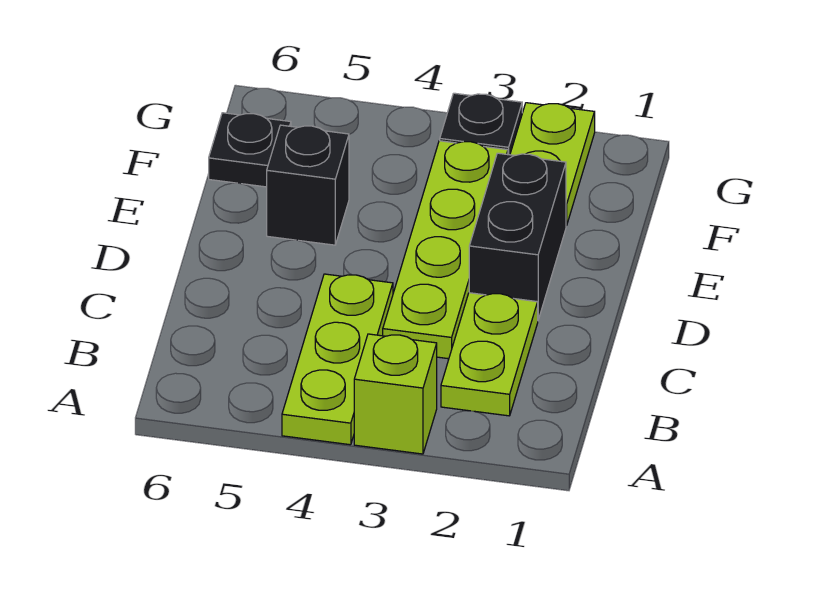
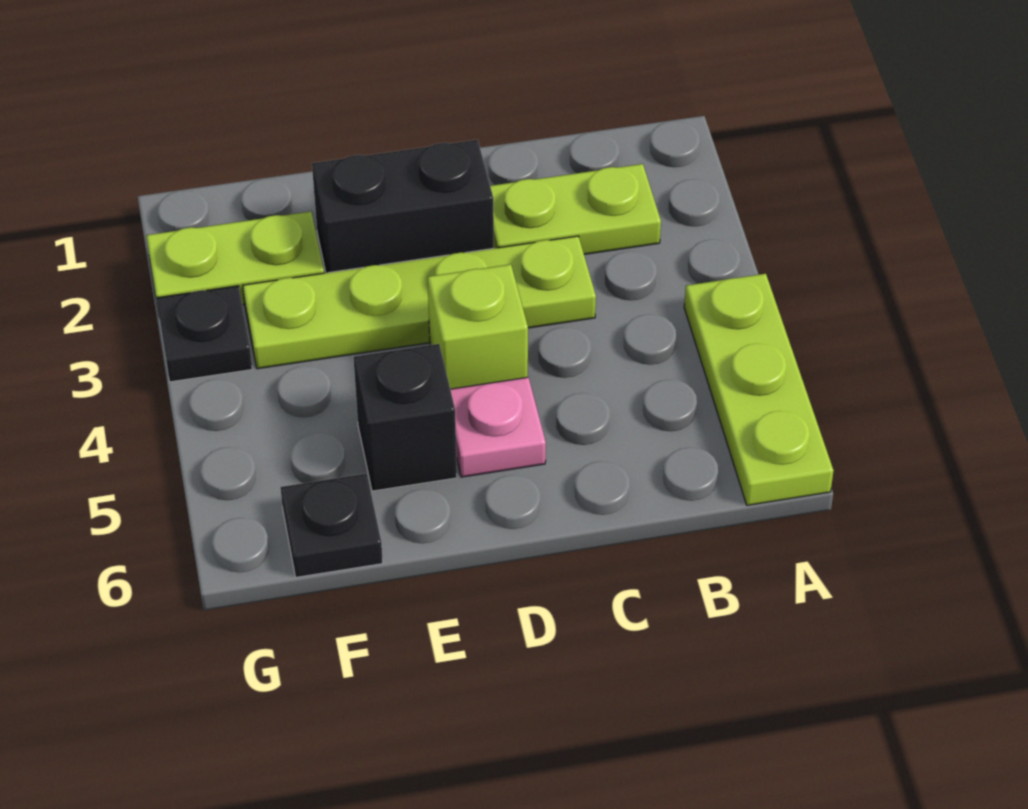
lime 1x1 brick [354,334,437,454] -> lime 1x1 brick moved to [428,264,528,389]
lime 1x3 plate [282,274,393,445] -> lime 1x3 plate turned to [684,274,834,505]
none -> pink 1x1 plate [450,377,546,477]

